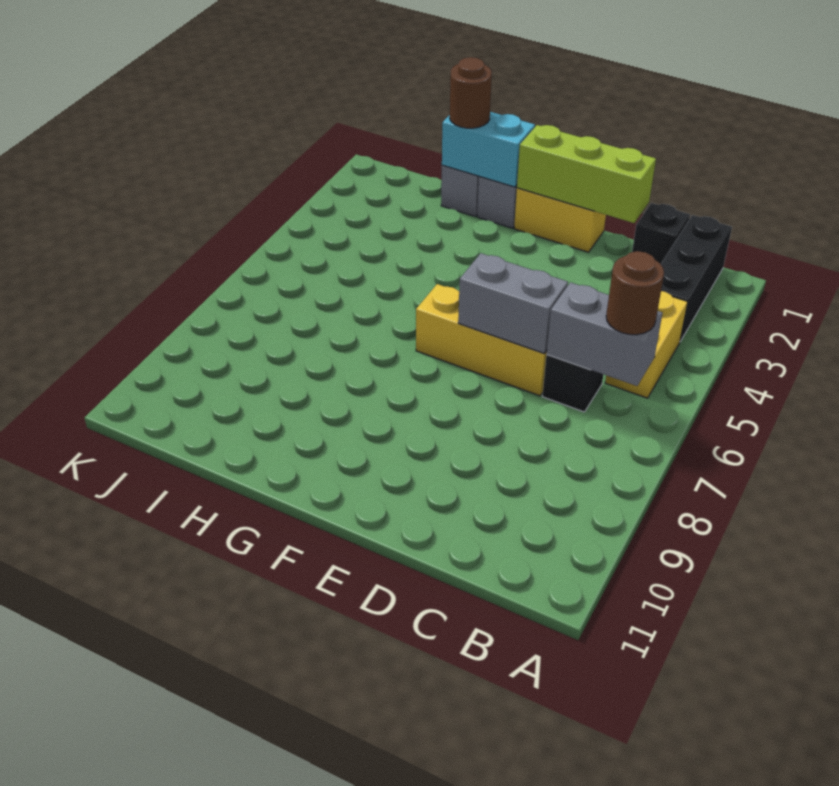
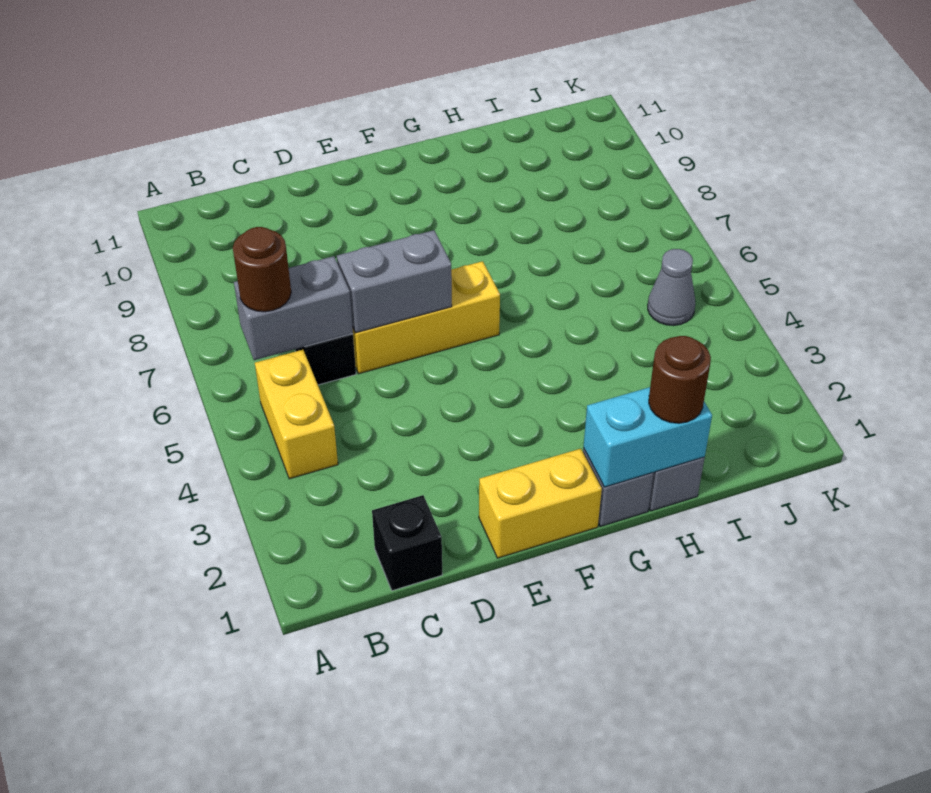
black 1x3 brick [661,215,732,341] -> none
lime 1x3 brick [517,125,656,223] -> none
none -> grey 1x1 cone [648,249,695,326]

